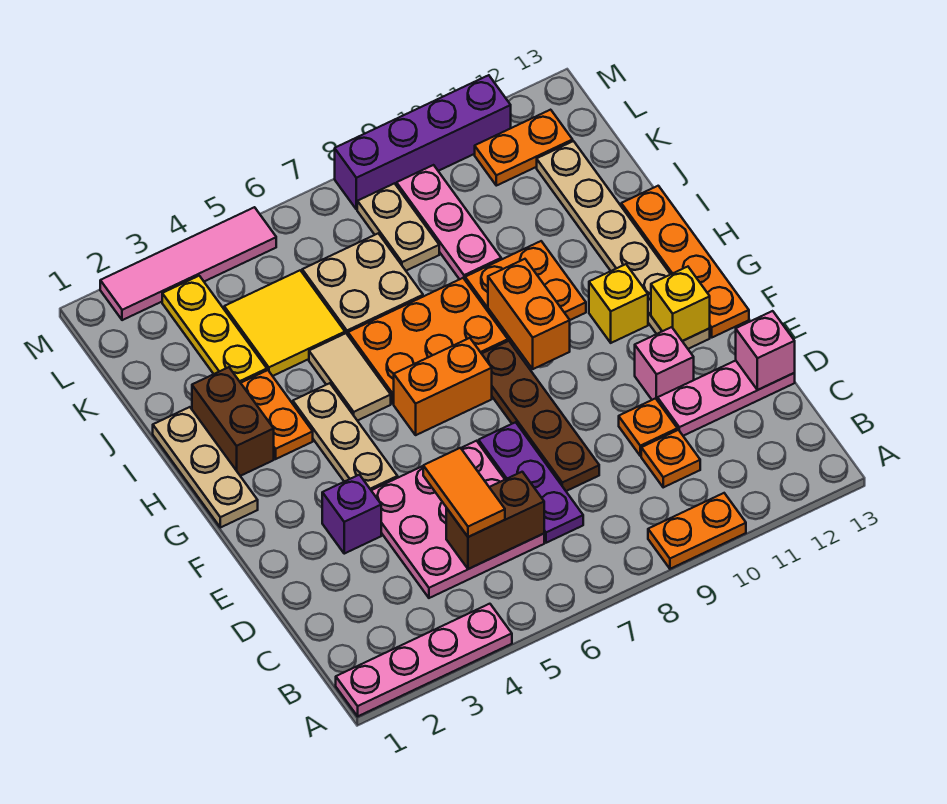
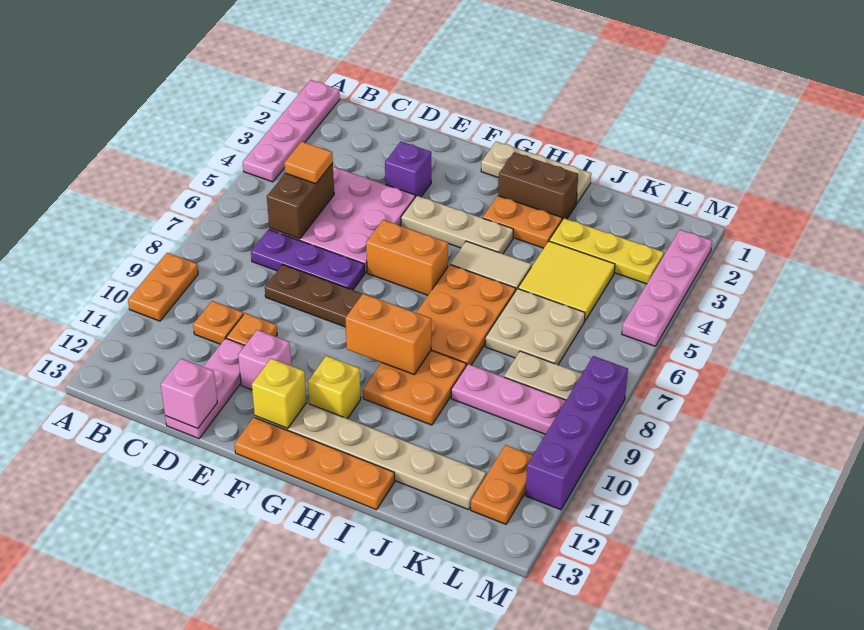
orange 1x2 tile [423,448,505,537] -> orange 1x1 tile [284,141,333,184]
orange 1x2 brick [394,338,492,435] -> orange 1x2 brick turned to [366,220,448,295]
pink 1x4 tile [100,207,276,320] -> pink 1x4 plate [622,230,712,346]

